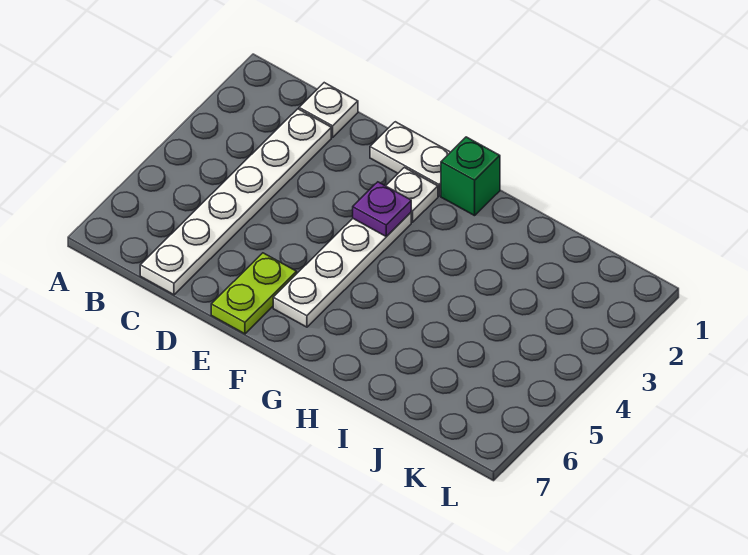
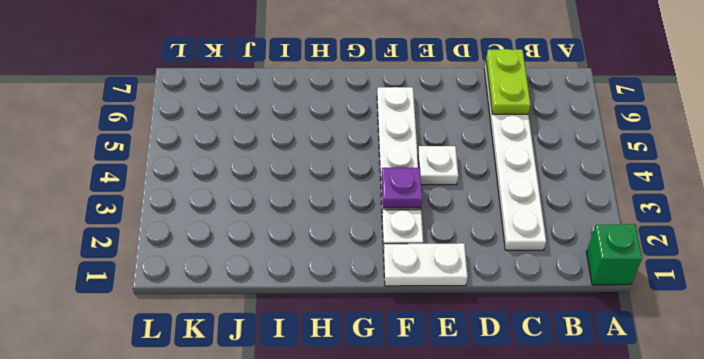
white 1x1 plate [299,83,358,137] -> white 1x1 plate moved to [418,146,458,185]
lime 1x2 plate [211,253,297,334] -> lime 1x2 plate moved to [486,49,531,114]
green 1x1 brick [441,137,500,216] -> green 1x1 brick moved to [587,224,642,285]

